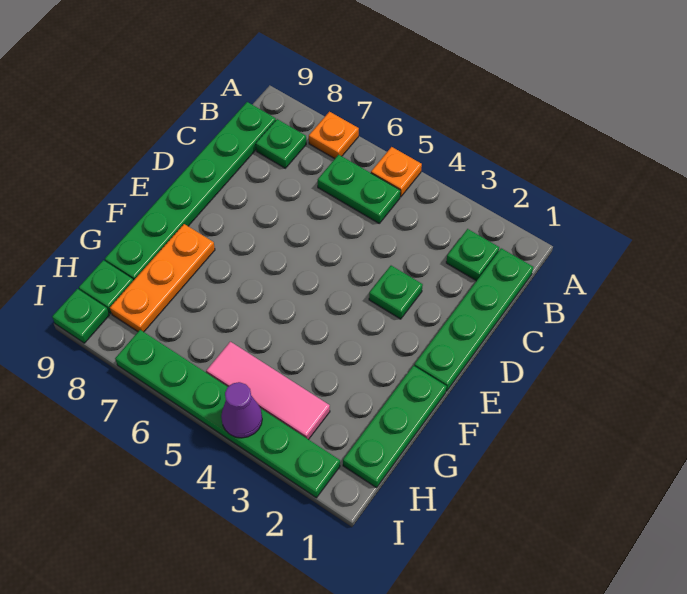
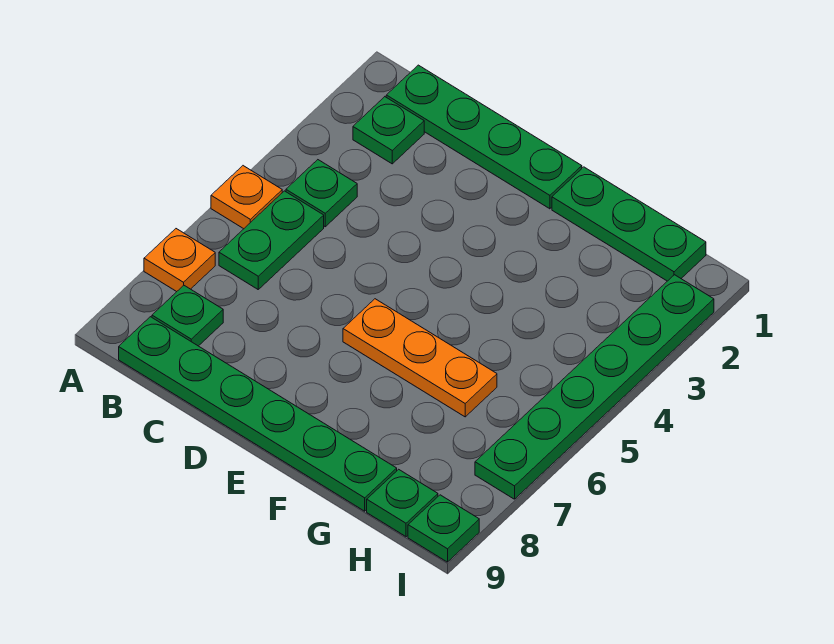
green 1x1 plate [369,266,423,319] -> green 1x1 plate moved to [286,160,357,227]
orange 1x3 plate [110,224,215,332] -> orange 1x3 plate moved to [343,299,497,417]
pink 1x3 tile [206,342,330,440] -> none
purple 1x1 cone [221,382,262,438] -> none

